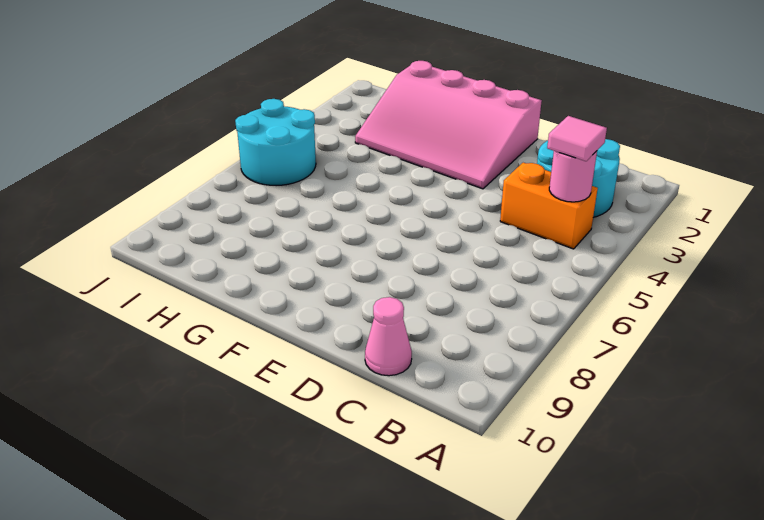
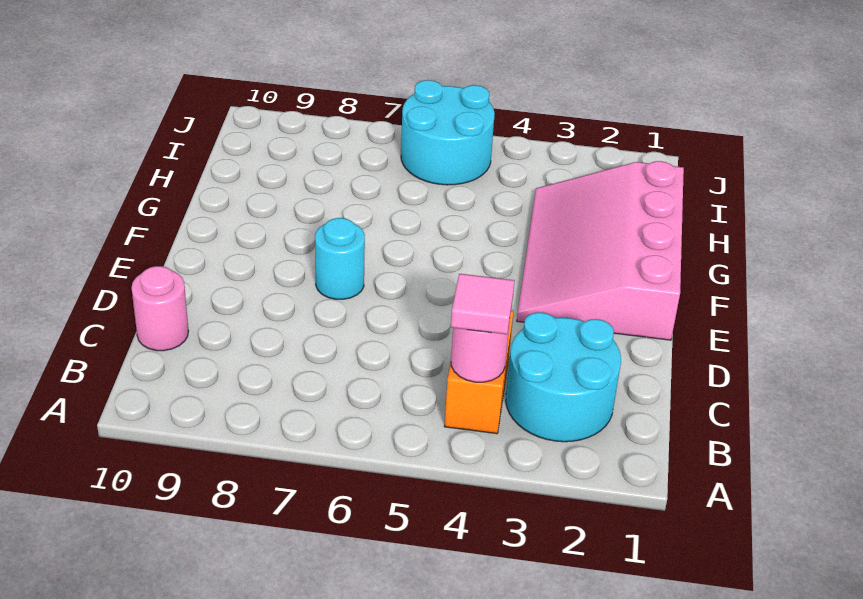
pink 1x1 cone [365,297,412,376] -> pink 1x1 round brick [132,266,188,351]
none -> cyan 1x1 round brick [315,218,365,299]

